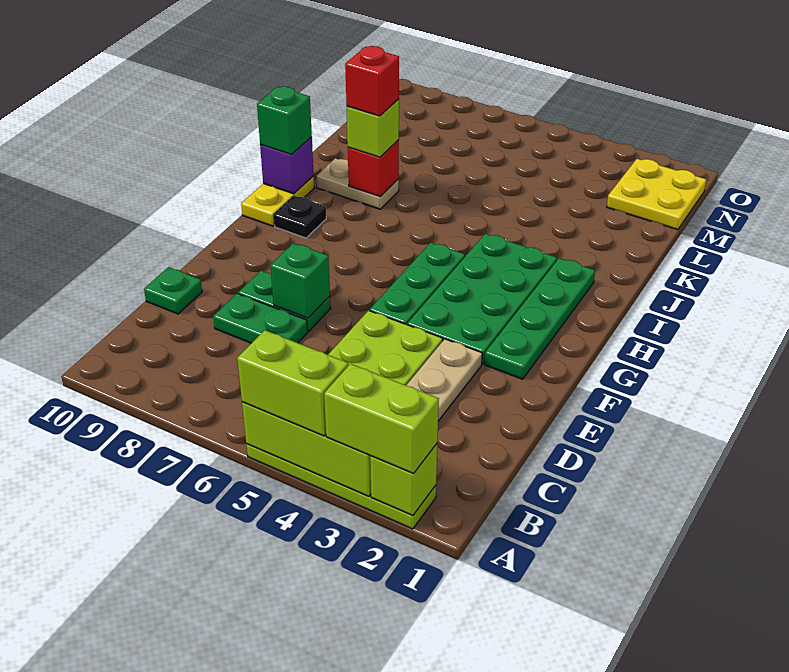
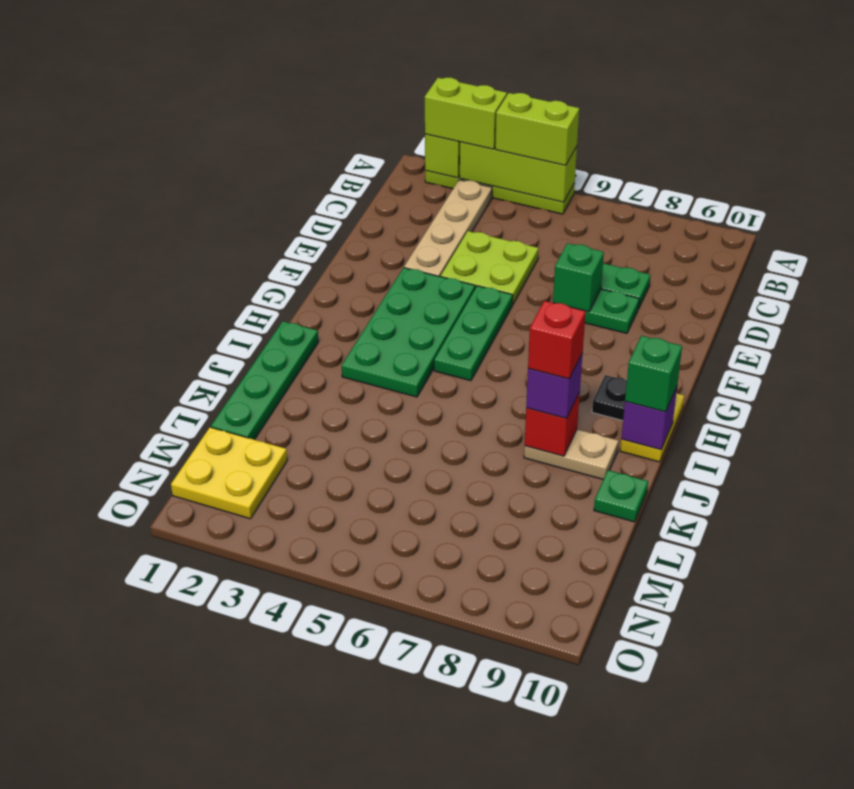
green 1x1 plate [144,267,202,314] -> green 1x1 plate moved to [594,470,648,522]
green 1x4 plate [484,258,595,379] -> green 1x4 plate moved to [211,321,319,440]
lime 1x1 brick [347,99,399,157] -> purple 1x1 brick [526,353,583,418]

